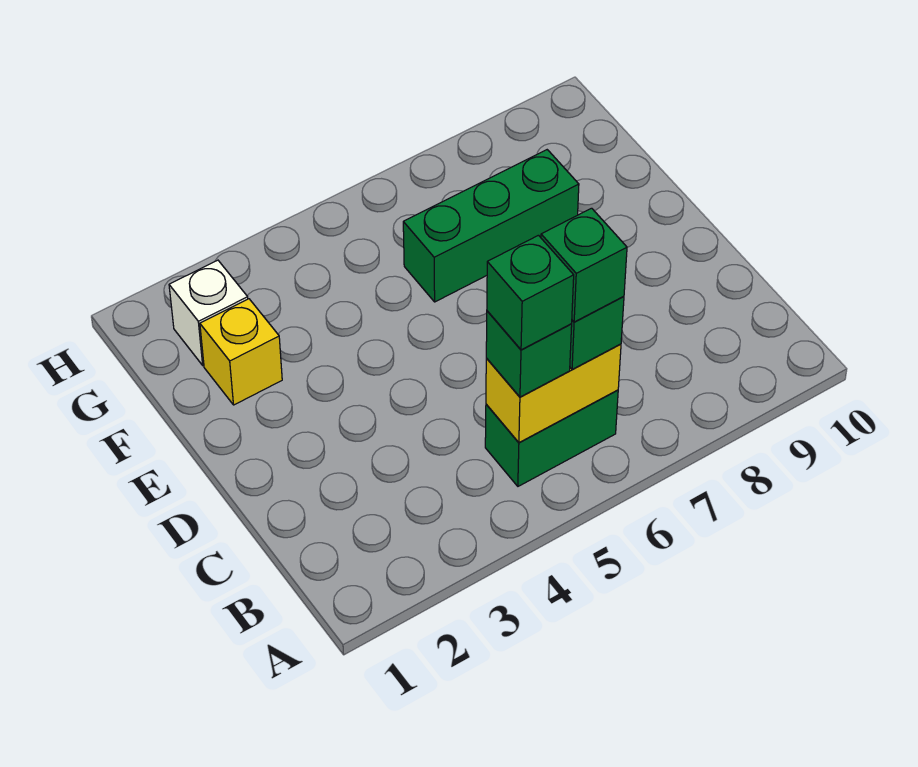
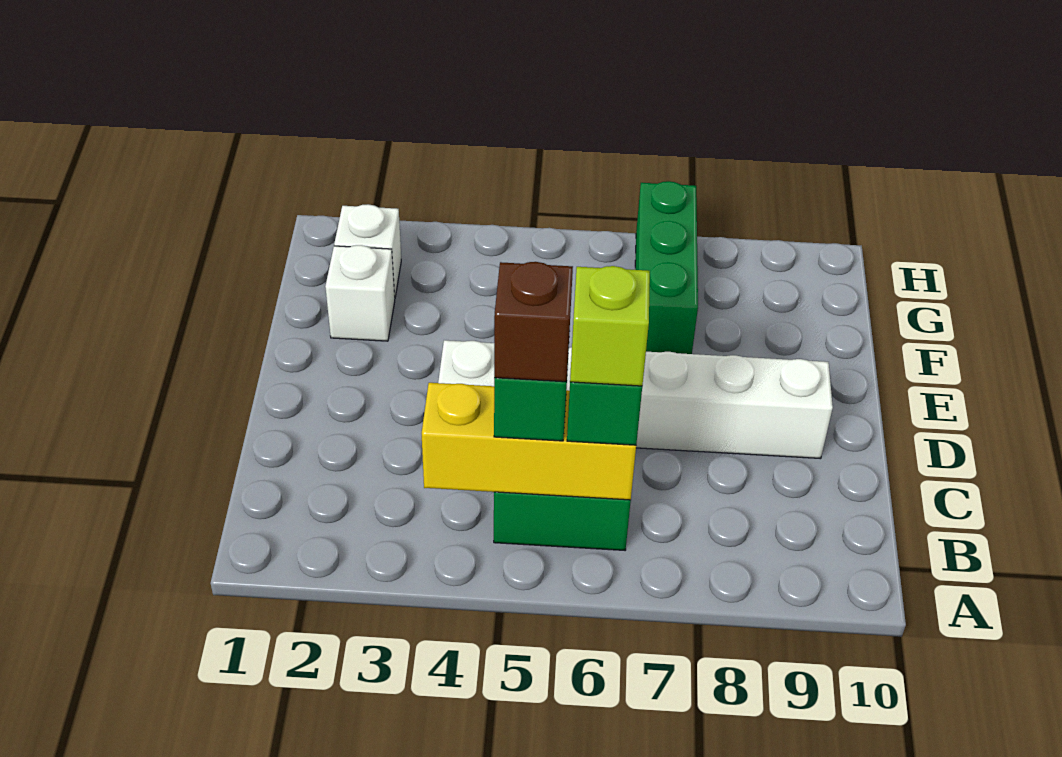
yellow 1x2 brick [486,344,621,443] -> yellow 1x3 brick [422,383,636,500]
green 1x1 brick [487,235,574,350] -> brown 1x1 brick [494,262,573,382]
green 1x1 brick [541,208,627,322] -> lime 1x1 brick [570,266,650,386]
none -> white 1x6 brick [438,340,833,459]
yellow 1x1 brick [200,299,282,405] -> white 1x1 brick [325,245,395,341]
green 1x3 brick [403,150,579,302] -> green 1x3 brick turned to [635,181,698,354]

